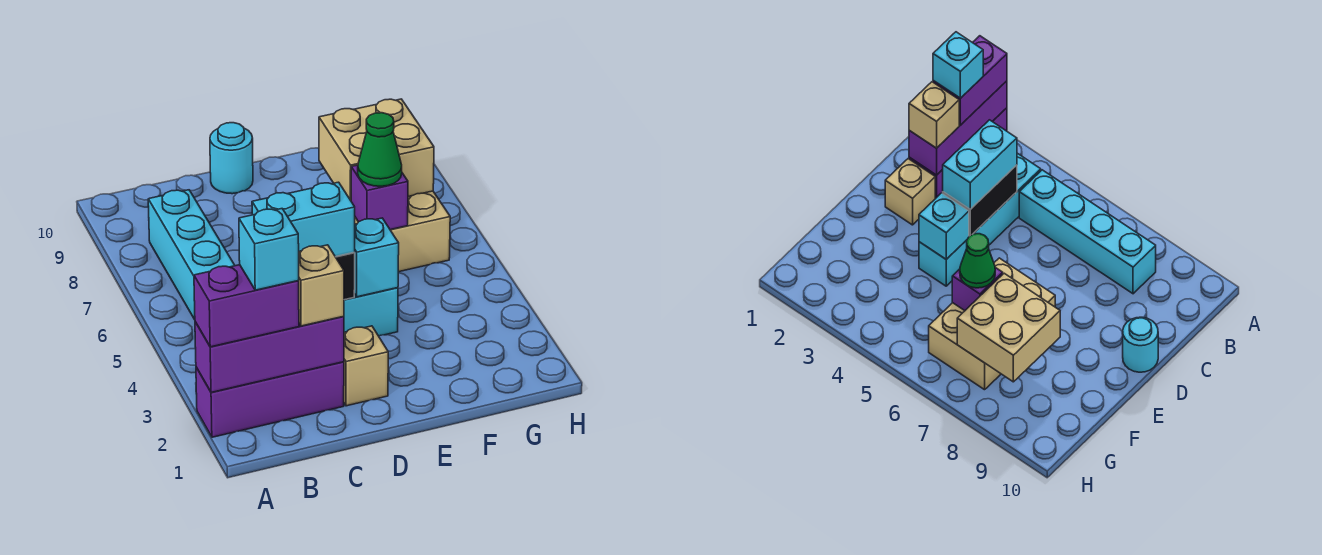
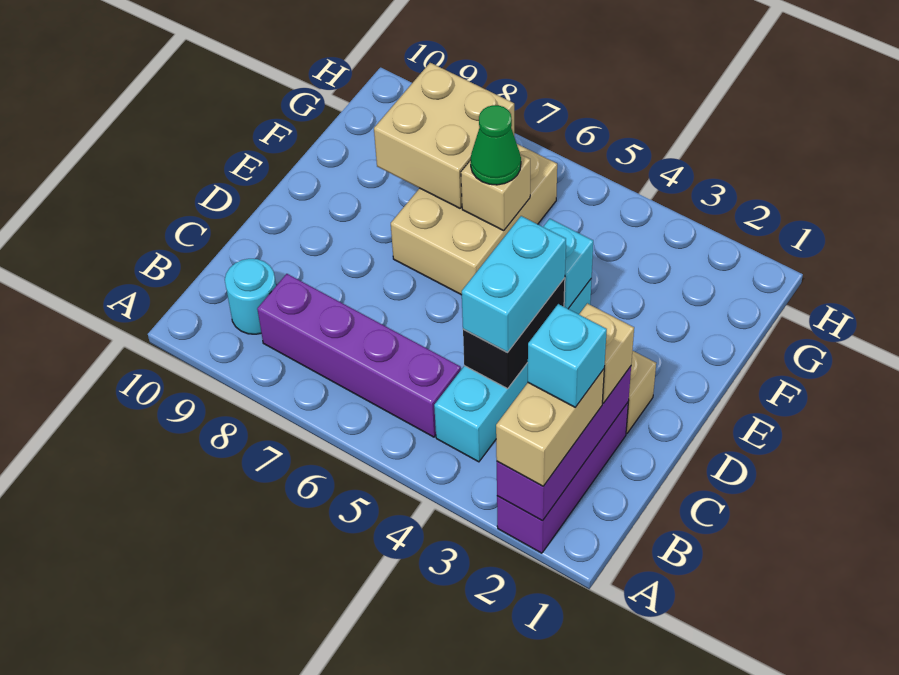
purple 1x2 brick [194,265,299,347] -> tan 1x2 brick [496,369,604,486]
cyan 1x4 brick [148,190,235,320] -> purple 1x4 brick [257,274,461,437]
cyan 1x1 round brick [210,123,253,194] -> cyan 1x1 round brick moved to [225,259,276,334]
purple 1x1 brick [351,165,408,230] -> tan 1x1 brick [461,154,530,231]

